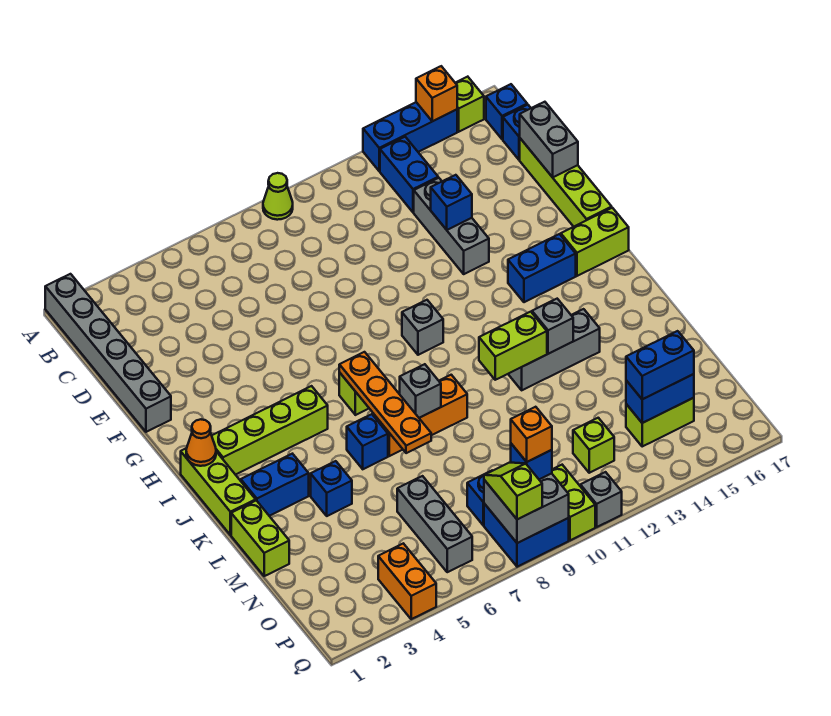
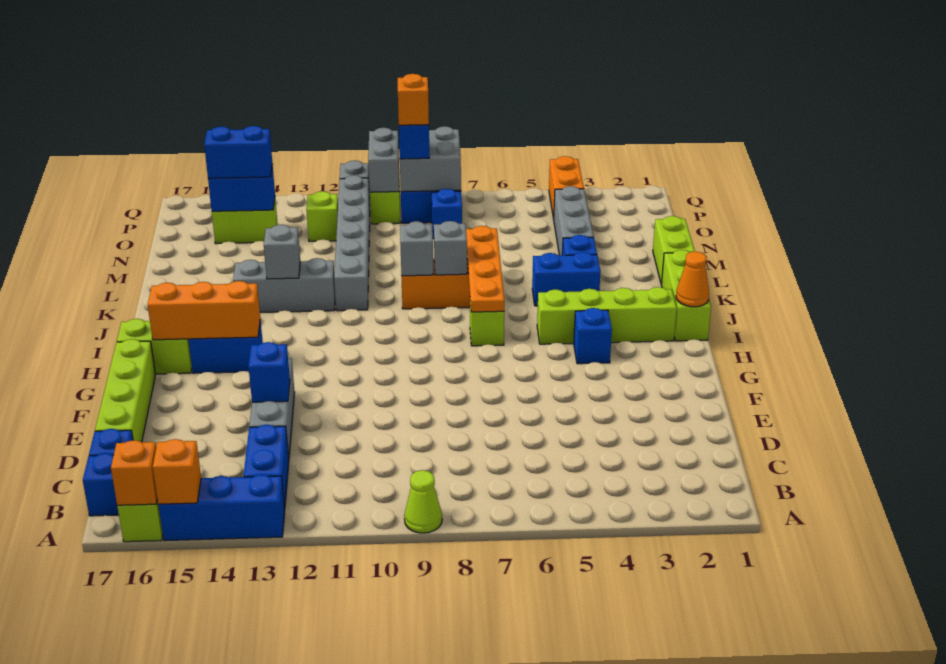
grey 1x6 brick [45,274,171,432] -> grey 1x6 brick moved to [334,175,370,311]
none -> orange 1x1 brick [111,440,157,506]
grey 1x2 brick [520,102,578,177] -> grey 1x2 brick moved to [368,128,399,192]
grey 1x1 brick [402,300,443,355] -> grey 1x1 brick moved to [400,222,433,276]
none -> orange 1x3 brick [148,281,260,340]
blue 1x2 brick [241,454,309,516] -> blue 1x2 brick moved to [532,252,600,306]
blue 1x1 brick [347,414,388,469] -> blue 1x1 brick moved to [574,308,612,364]
lime 1x2 brick [479,312,547,380] -> none
grey 1x3 brick [397,476,472,572] -> grey 1x3 brick moved to [554,186,593,255]
lime 1x2 slope [484,463,542,519] -> none

